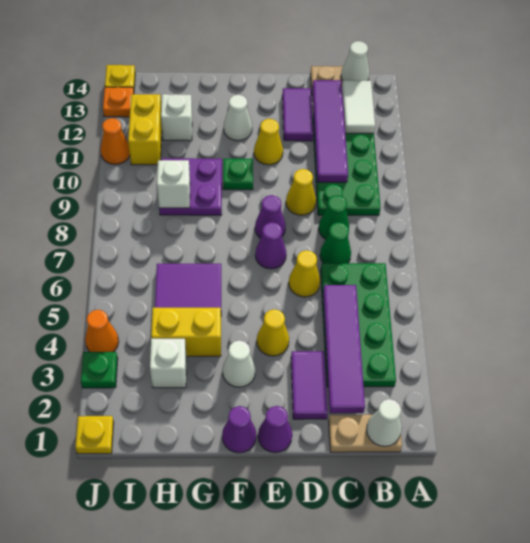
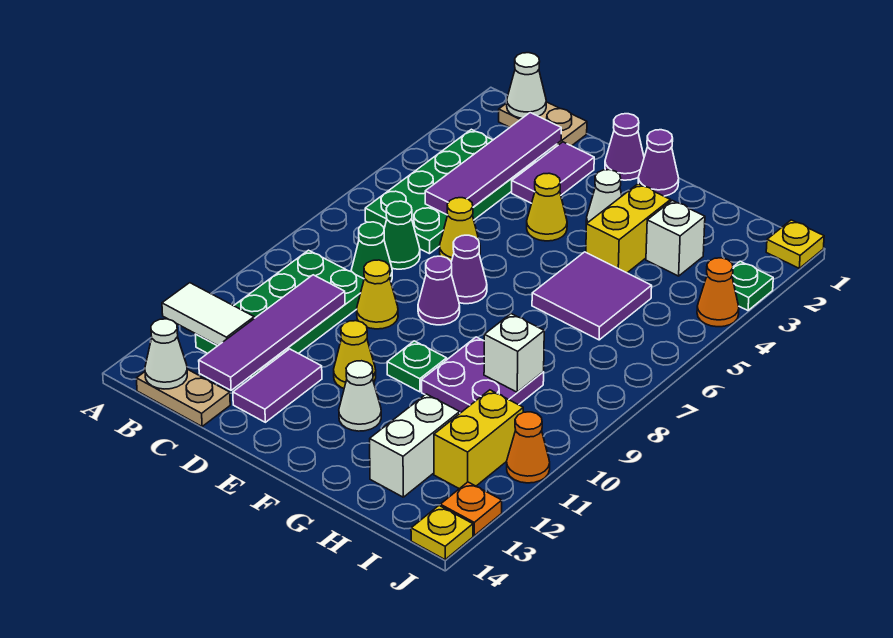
white 1x2 tile [342,80,375,133] -> white 1x2 tile turned to [162,283,254,345]
yellow 1x2 brick [151,308,221,356] -> yellow 1x2 brick turned to [586,184,671,273]
white 1x1 brick [161,94,192,141] -> white 1x2 brick [370,394,460,497]

